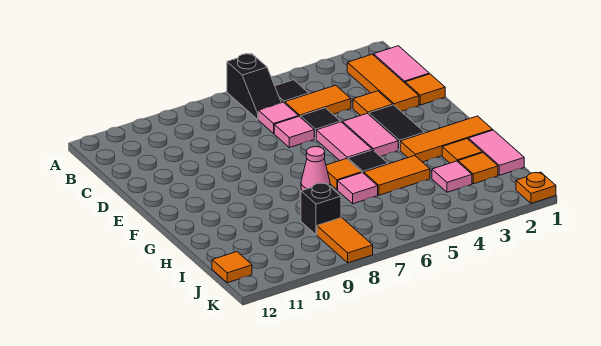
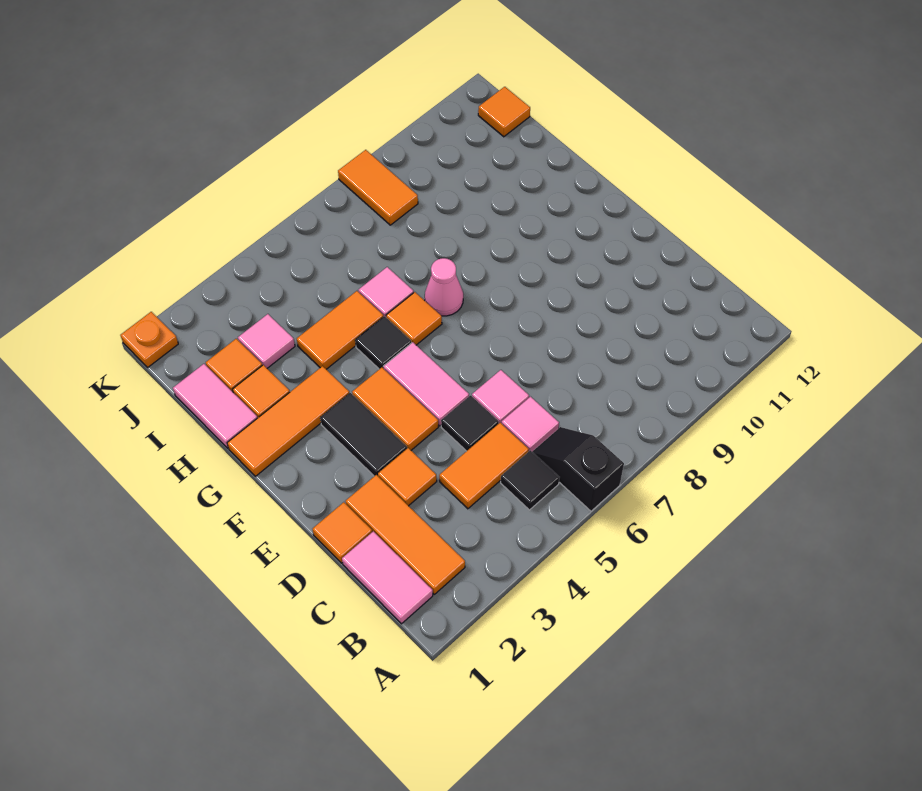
pink 1x2 tile [343,113,398,157] -> orange 1x2 tile [352,368,438,450]
black 1x1 brick [301,183,341,235] -> none

